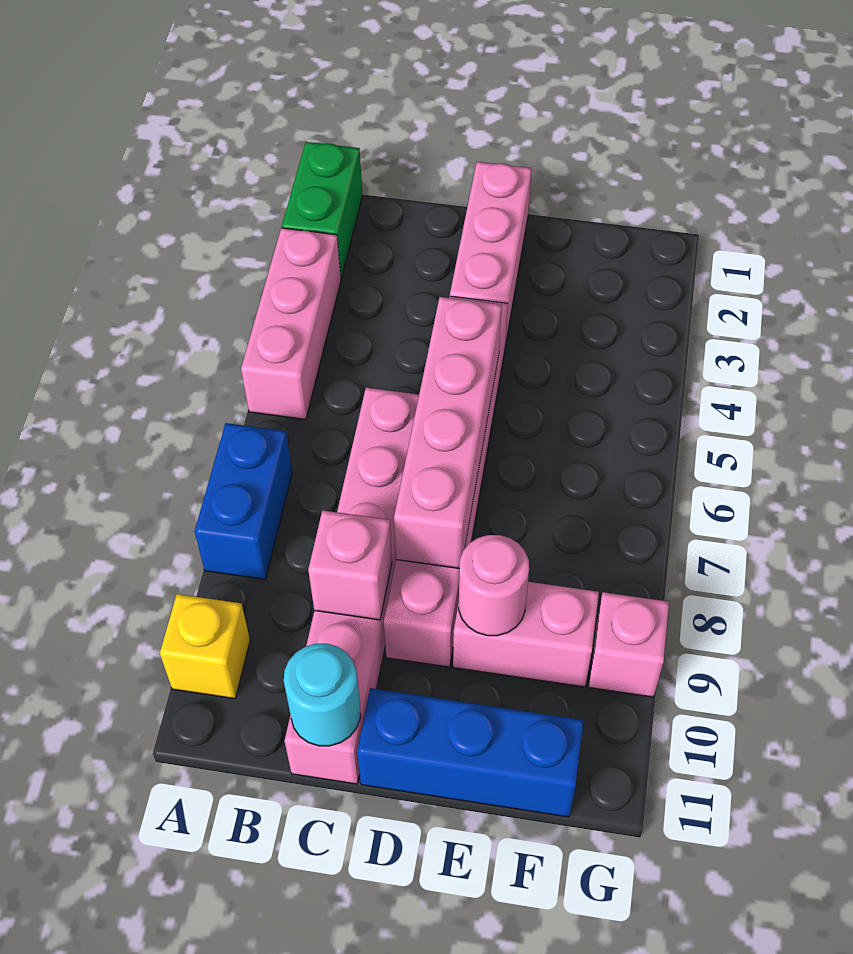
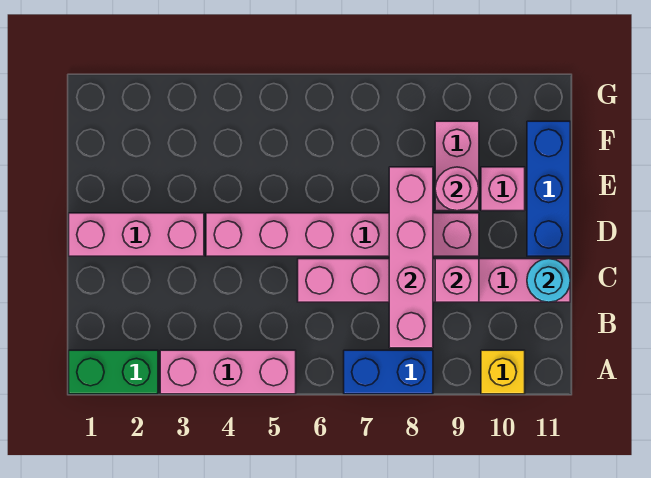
pink 1x4 brick [394,297,502,568] -> pink 1x4 brick turned to [389,167,433,348]
pink 1x1 brick [589,592,669,697] -> pink 1x1 brick moved to [481,167,525,211]

